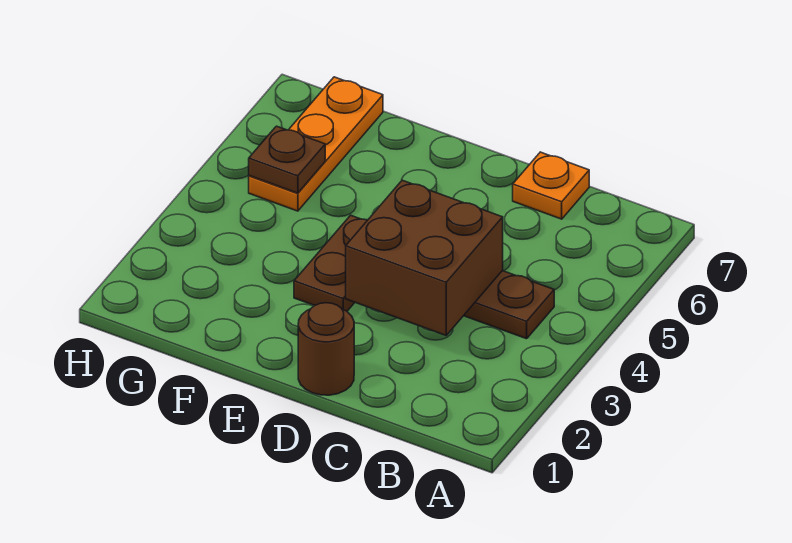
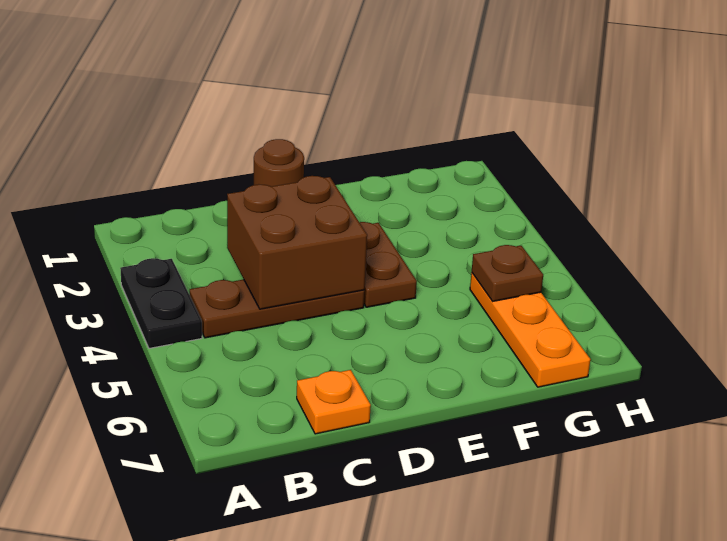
none -> black 1x2 plate [120,258,202,348]

